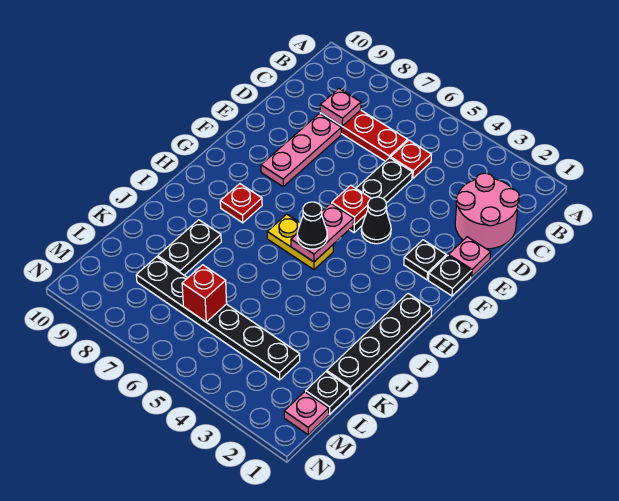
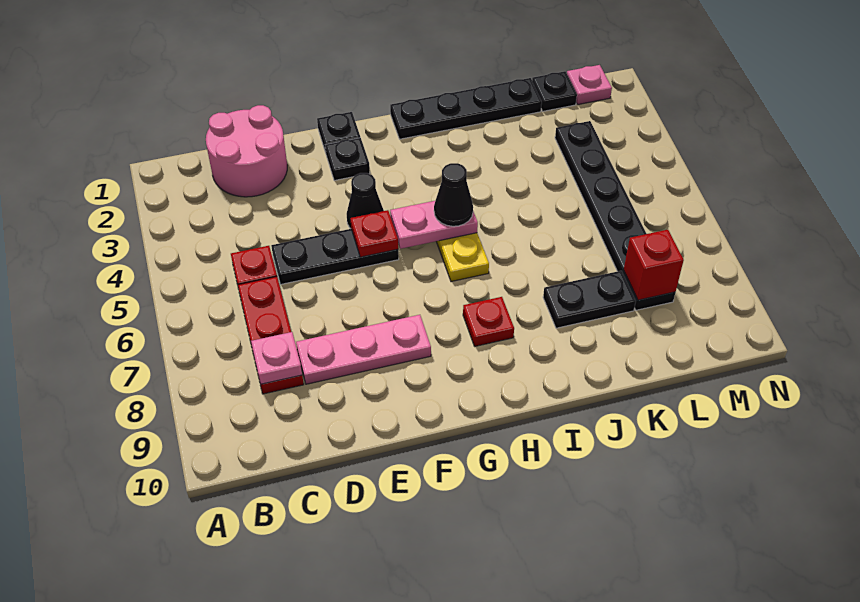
pink 1x1 plate [448,237,491,277] -> none
red 1x1 brick [182,265,227,322] -> red 1x1 brick moved to [624,230,684,300]

